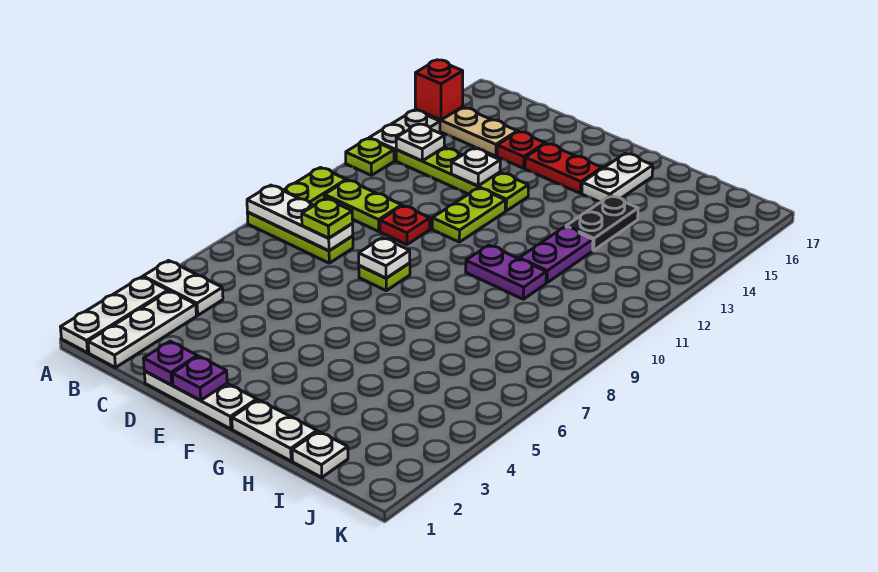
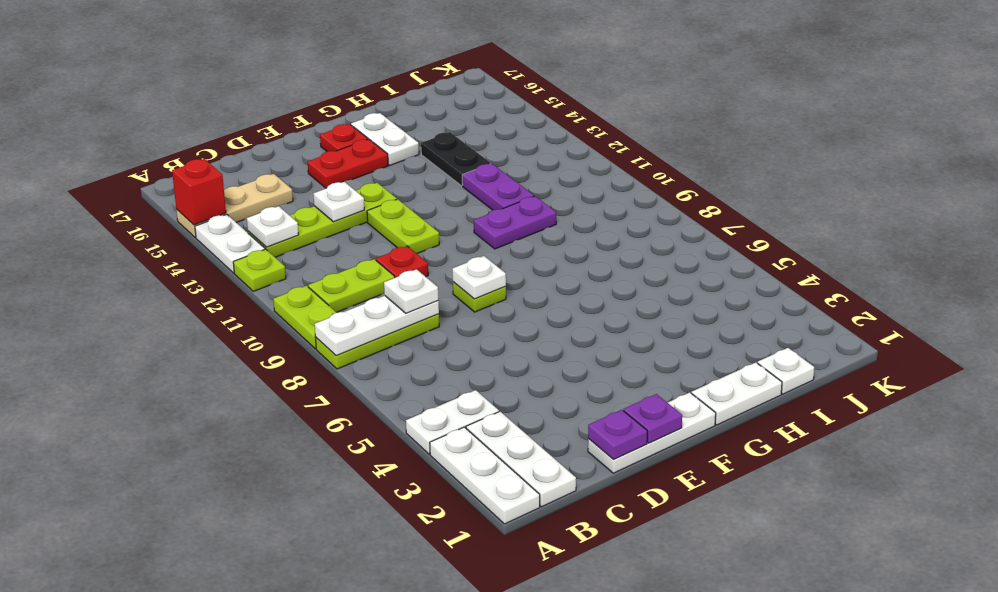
lime 1x1 plate [302,199,353,238] -> white 1x1 plate [384,269,439,313]
red 1x1 plate [497,132,545,168] -> red 1x1 plate moved to [320,124,368,152]

